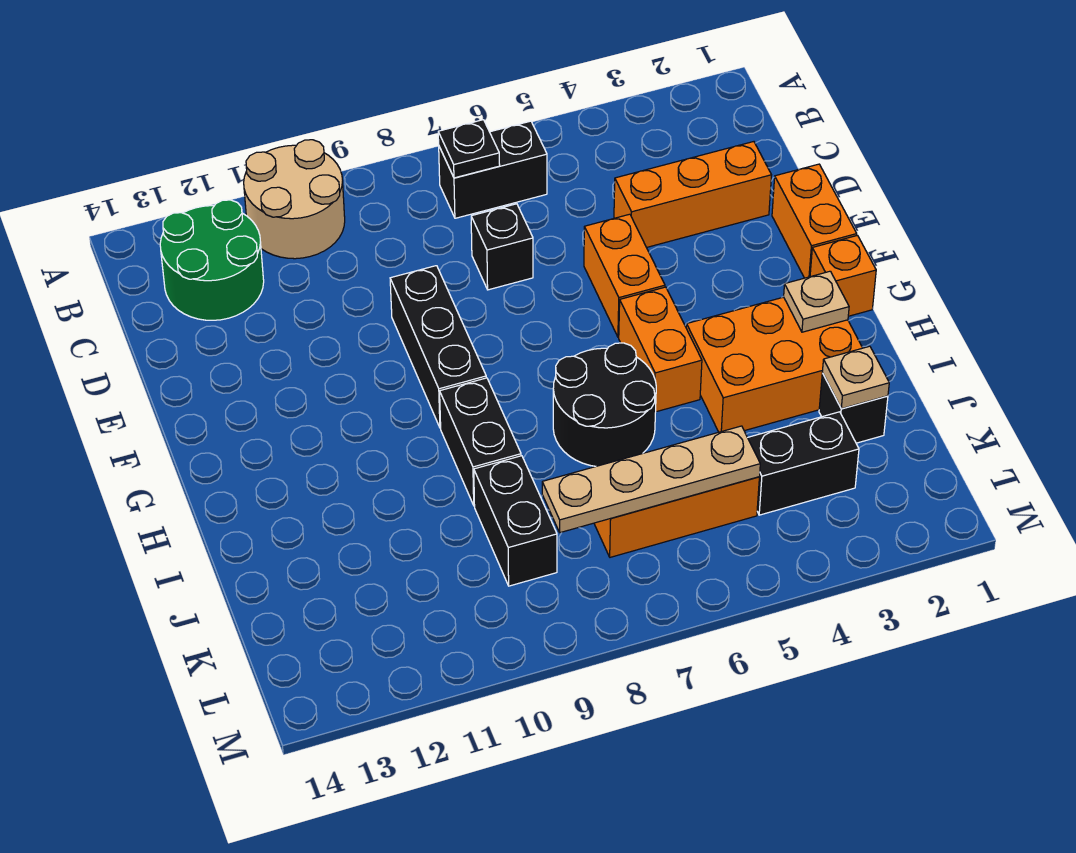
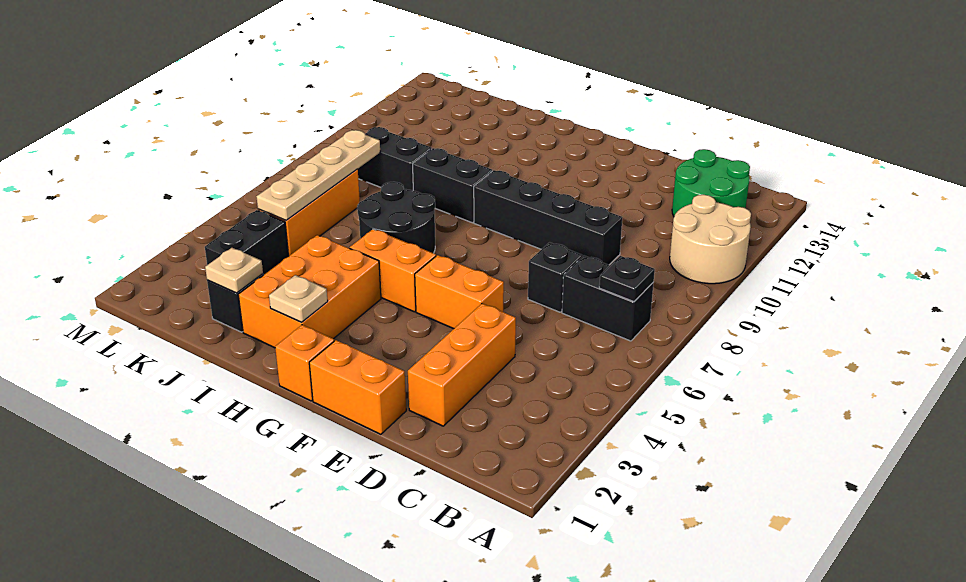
black 1x2 brick [439,121,547,218] -> black 1x2 brick turned to [562,256,654,341]
black 1x3 brick [390,266,486,428] -> black 1x4 brick [474,170,622,265]

